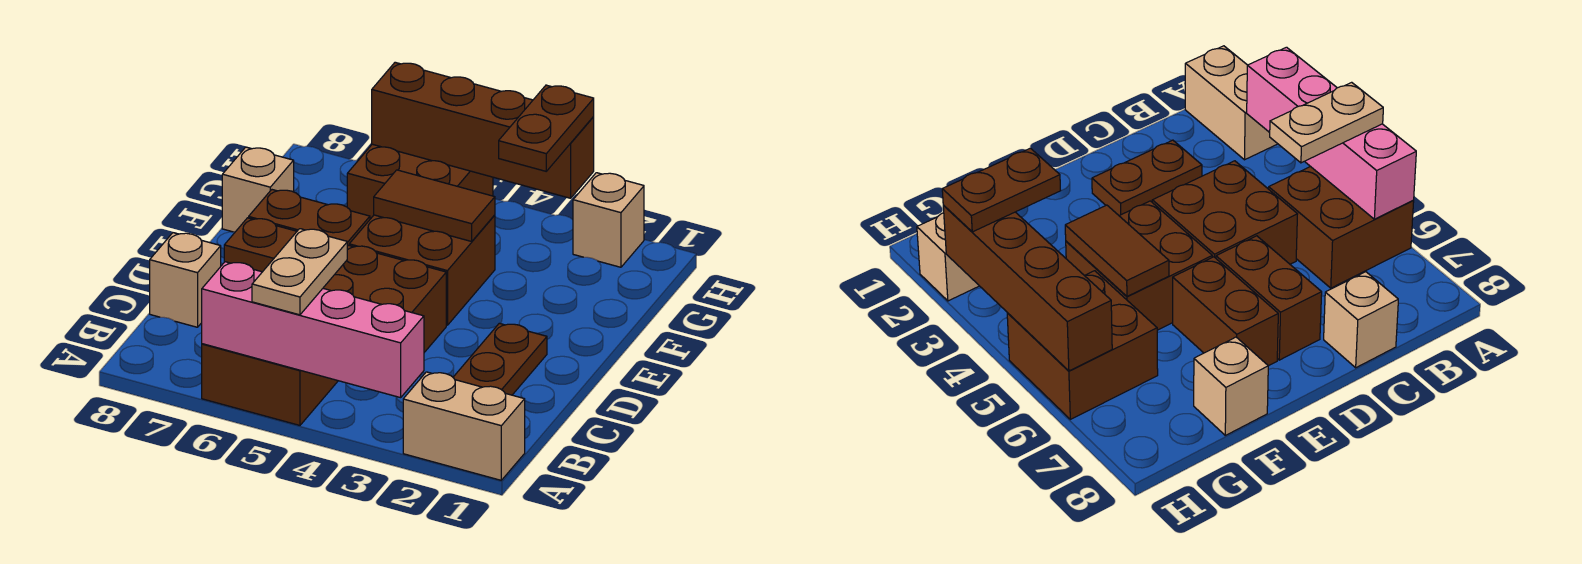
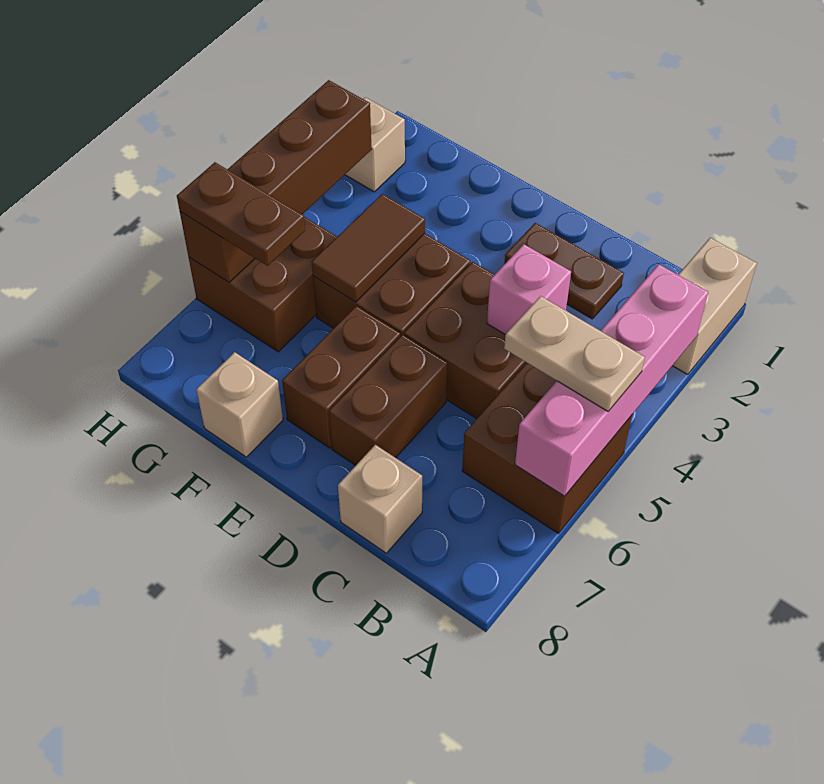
none -> pink 1x1 brick [487,244,571,334]
brown 1x2 plate [499,85,594,171] -> brown 1x2 plate moved to [177,162,305,266]

